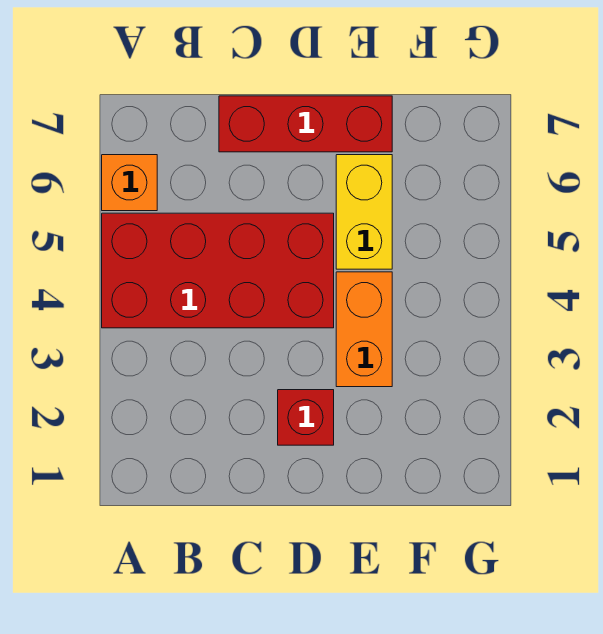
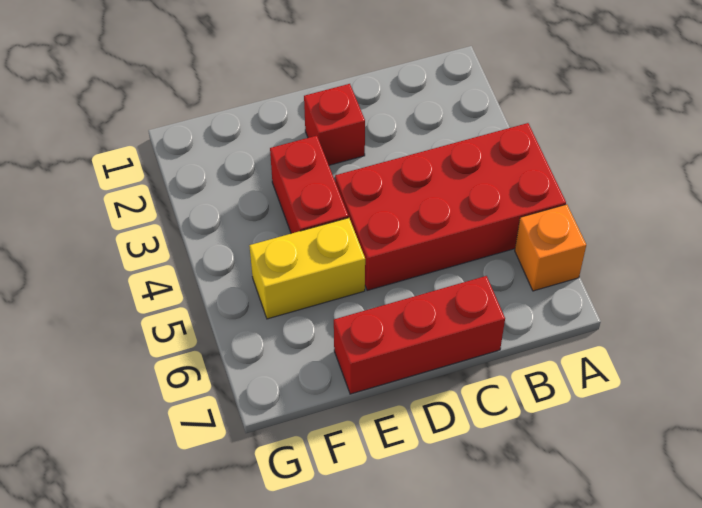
orange 1x2 brick [336,272,392,387] -> red 1x2 brick [270,136,348,234]
yellow 1x2 brick [336,155,392,269] -> yellow 1x2 brick turned to [249,218,365,319]

